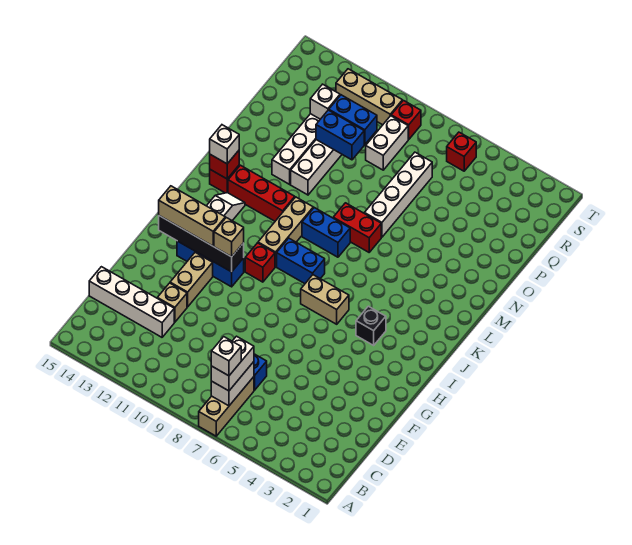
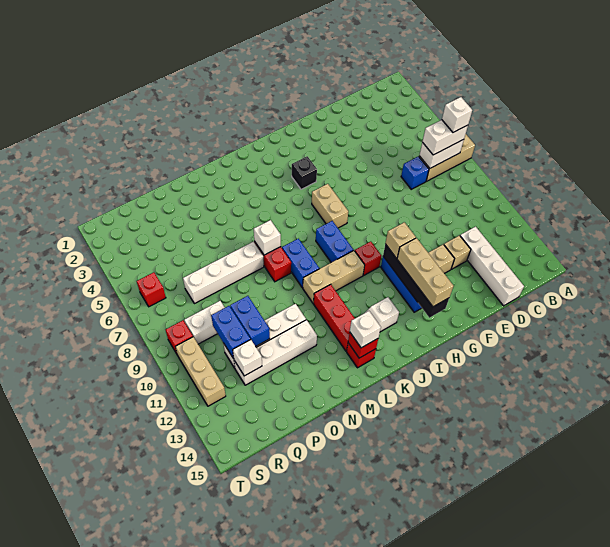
none -> white 1x1 brick [254,220,281,255]

